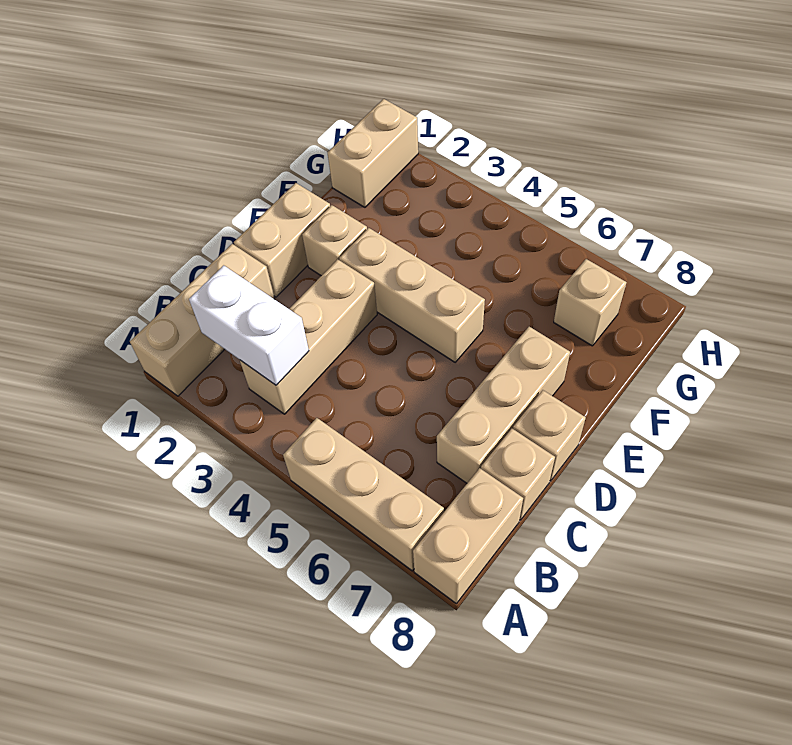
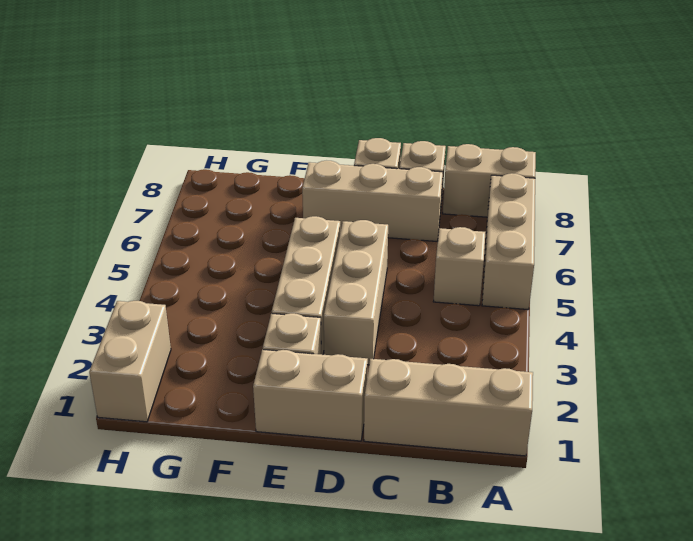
white 1x2 brick [189,265,309,385] -> none
tan 1x3 brick [240,259,377,414] -> tan 1x3 brick turned to [324,220,388,365]
tan 1x2 brick [328,99,418,207] -> tan 1x2 brick turned to [89,301,171,422]
tan 1x1 brick [554,259,626,346] -> tan 1x1 brick moved to [433,227,486,306]

